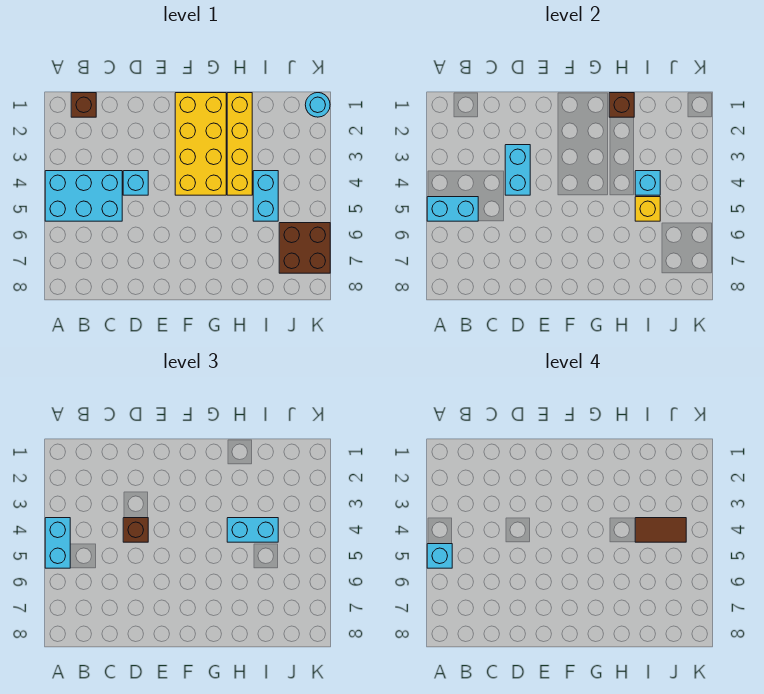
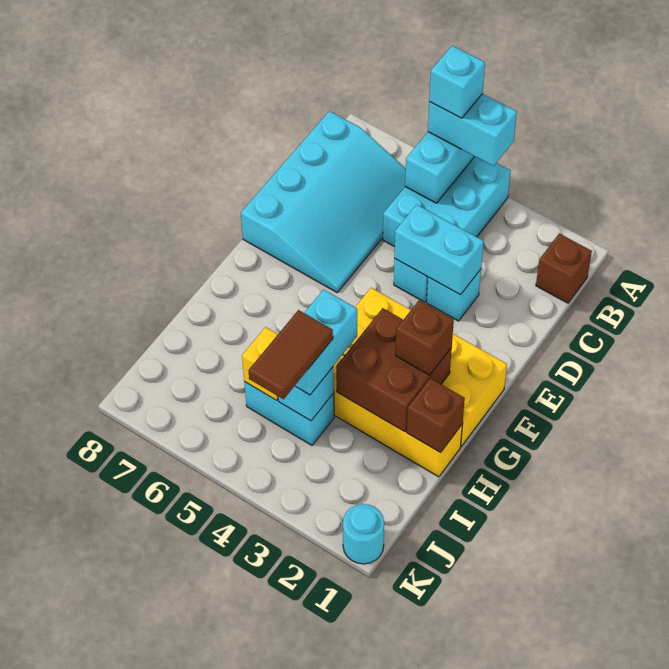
none -> cyan 3x4 slope [241,111,406,292]
none -> cyan 1x1 brick [427,269,481,321]
brown 1x1 brick [123,518,148,542] -> brown 1x1 brick moved to [396,300,454,375]
brown 2x2 brick [279,223,330,273] -> brown 2x2 brick moved to [336,308,452,432]

